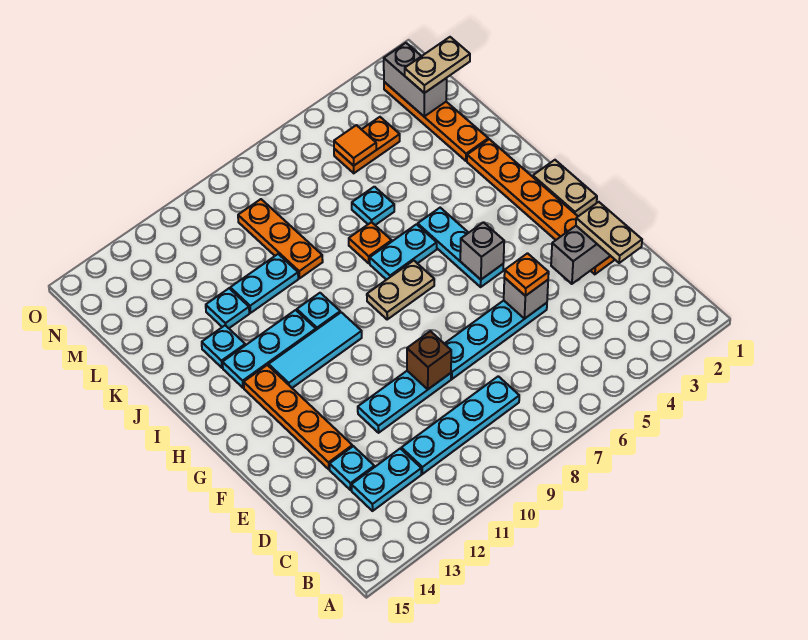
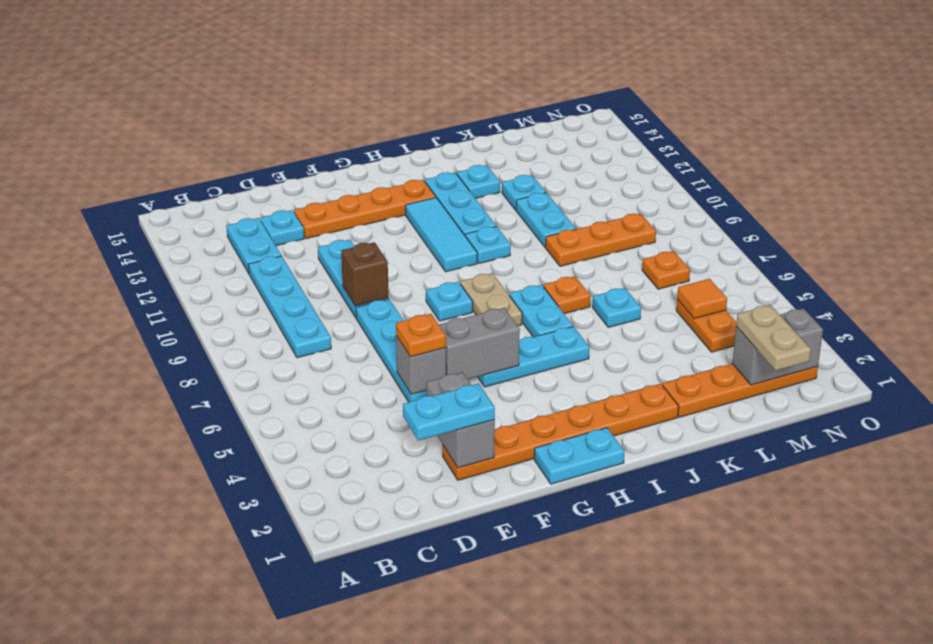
tan 1x2 plate [576,202,642,263] -> cyan 1x2 plate [403,383,495,441]
tan 1x2 plate [533,160,597,216] -> cyan 1x2 plate [534,428,625,484]
grey 1x1 brick [460,222,504,280] -> grey 1x2 brick [439,308,520,379]
none -> cyan 1x1 plate [426,282,473,321]
none -> orange 1x1 plate [642,251,690,289]

